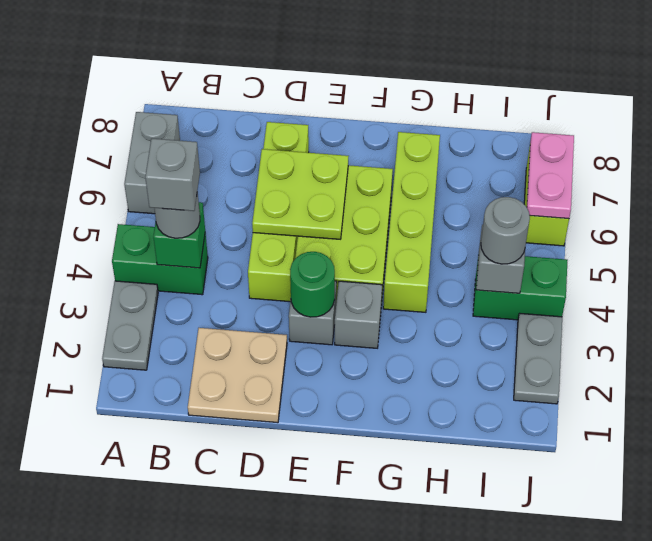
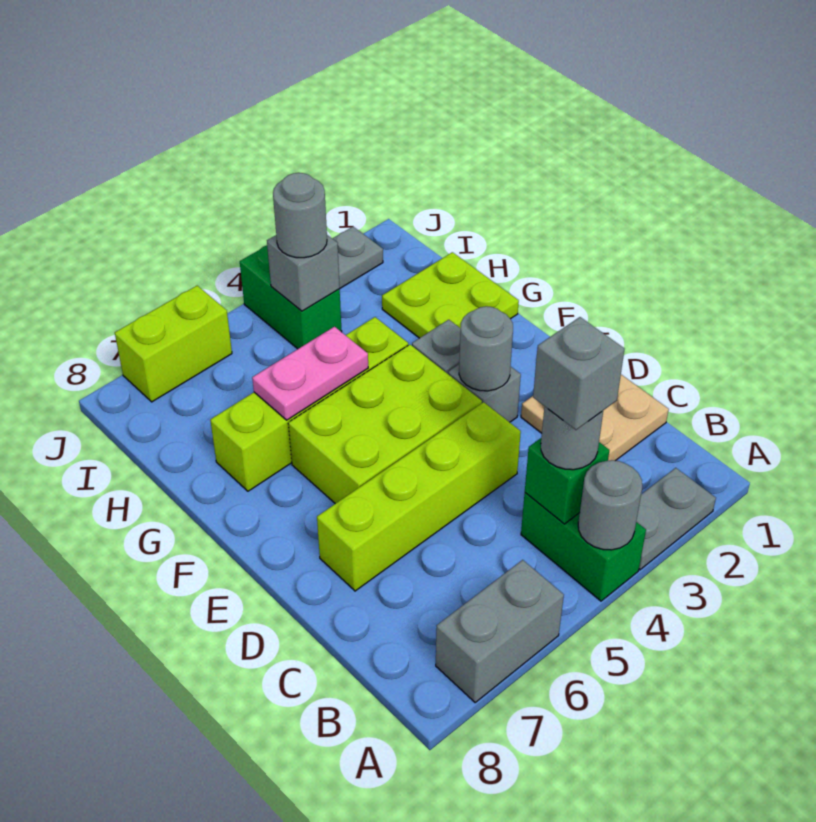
none -> grey 1x1 round brick [578,460,642,550]
lime 2x2 plate [252,149,349,239] -> lime 2x2 plate moved to [382,252,519,338]
green 1x1 round brick [290,252,335,317] -> grey 1x1 round brick [459,306,513,391]
pink 1x2 plate [527,132,574,219] -> pink 1x2 plate moved to [252,327,368,420]

